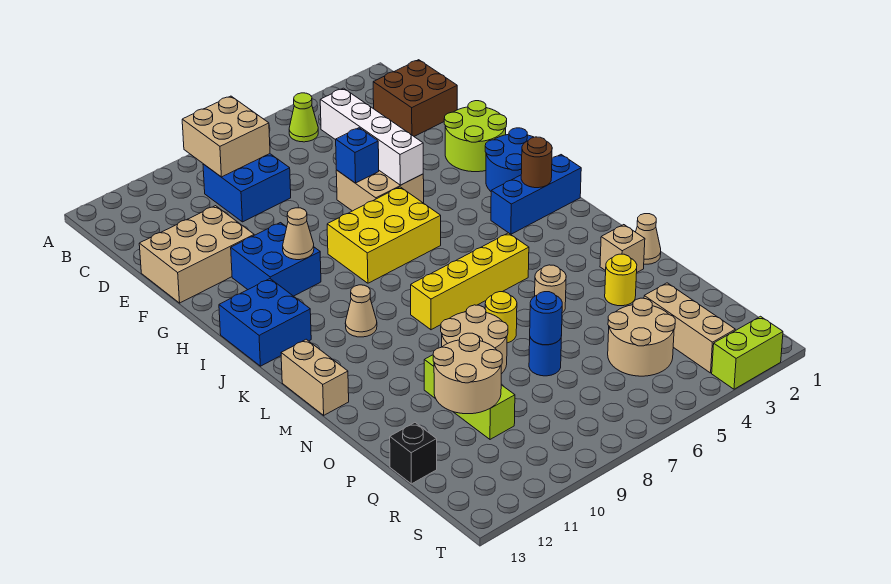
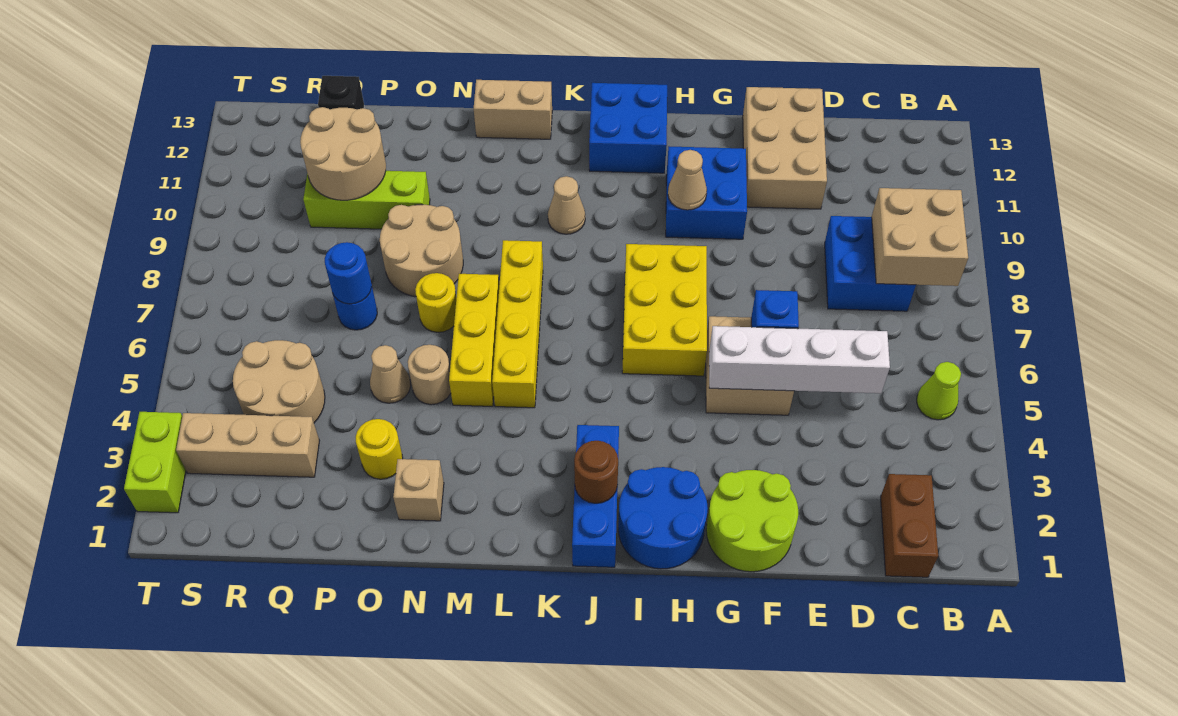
brown 2x2 brick [373,60,457,136] -> brown 1x2 brick [881,474,938,577]
none -> yellow 1x3 brick [449,274,499,406]
tan 1x1 cone [636,214,661,264] -> tan 1x1 cone moved to [370,345,411,403]

